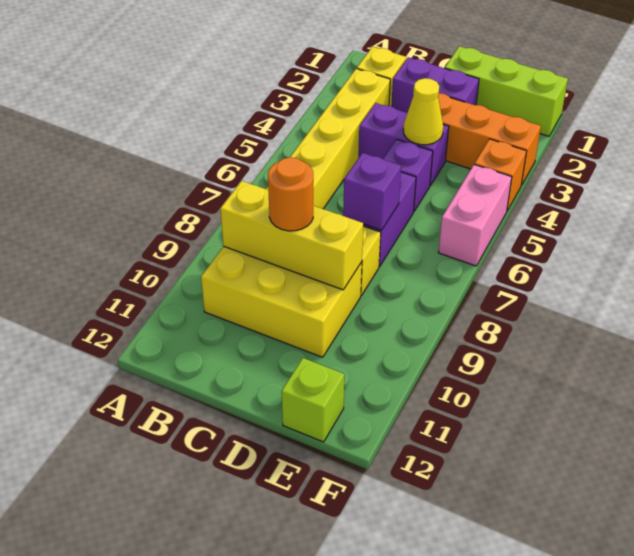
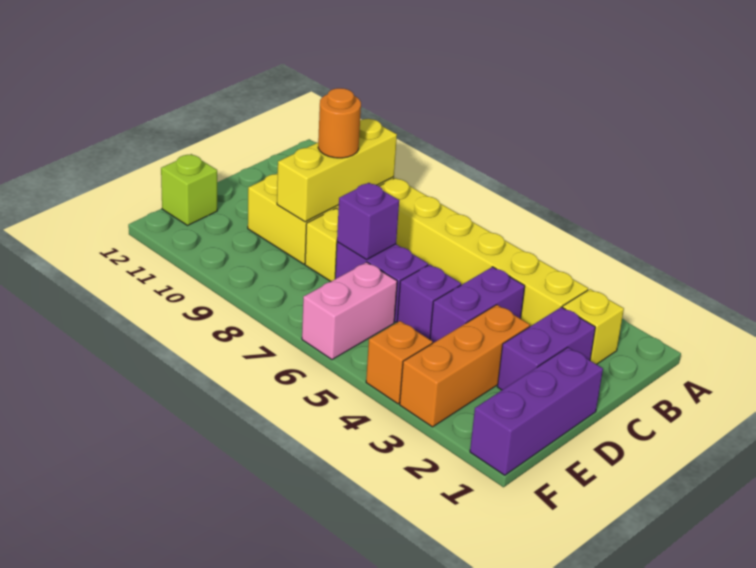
lime 1x3 brick [445,46,568,136] -> purple 1x3 brick [470,347,603,475]
yellow 1x1 cone [403,78,443,145] -> none
pink 1x2 brick [438,165,512,266] -> pink 1x2 brick turned to [302,262,397,360]

